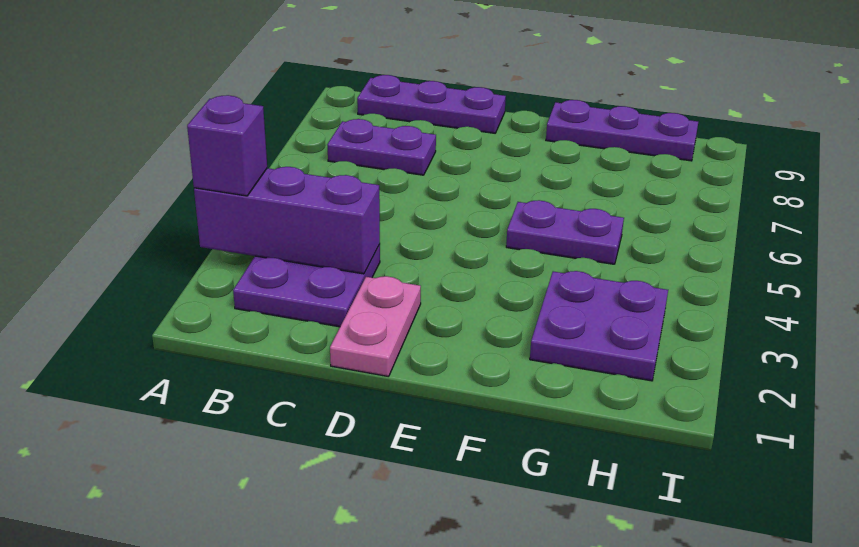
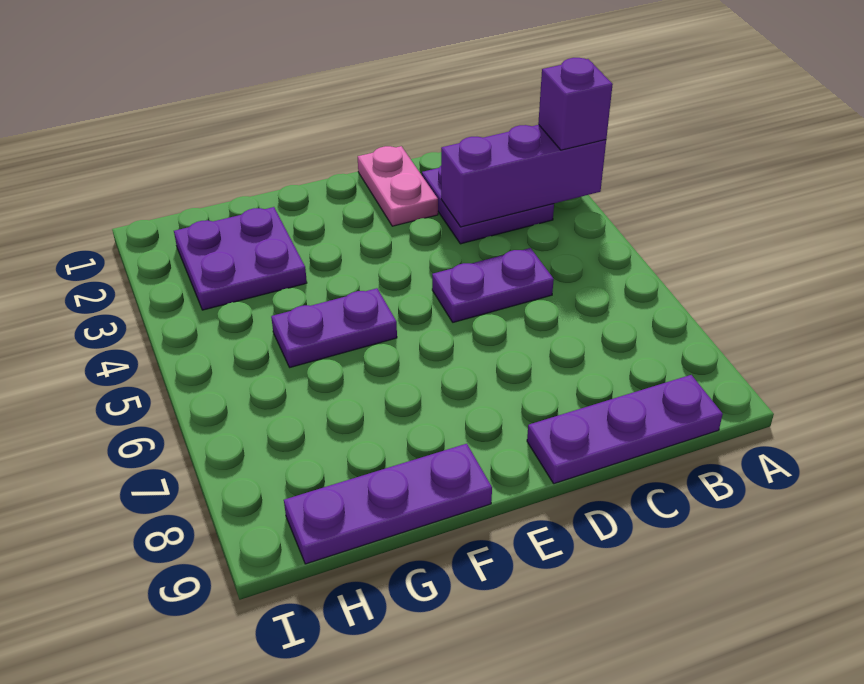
purple 1x2 plate [327,119,436,175] -> purple 1x2 plate moved to [432,248,554,322]

